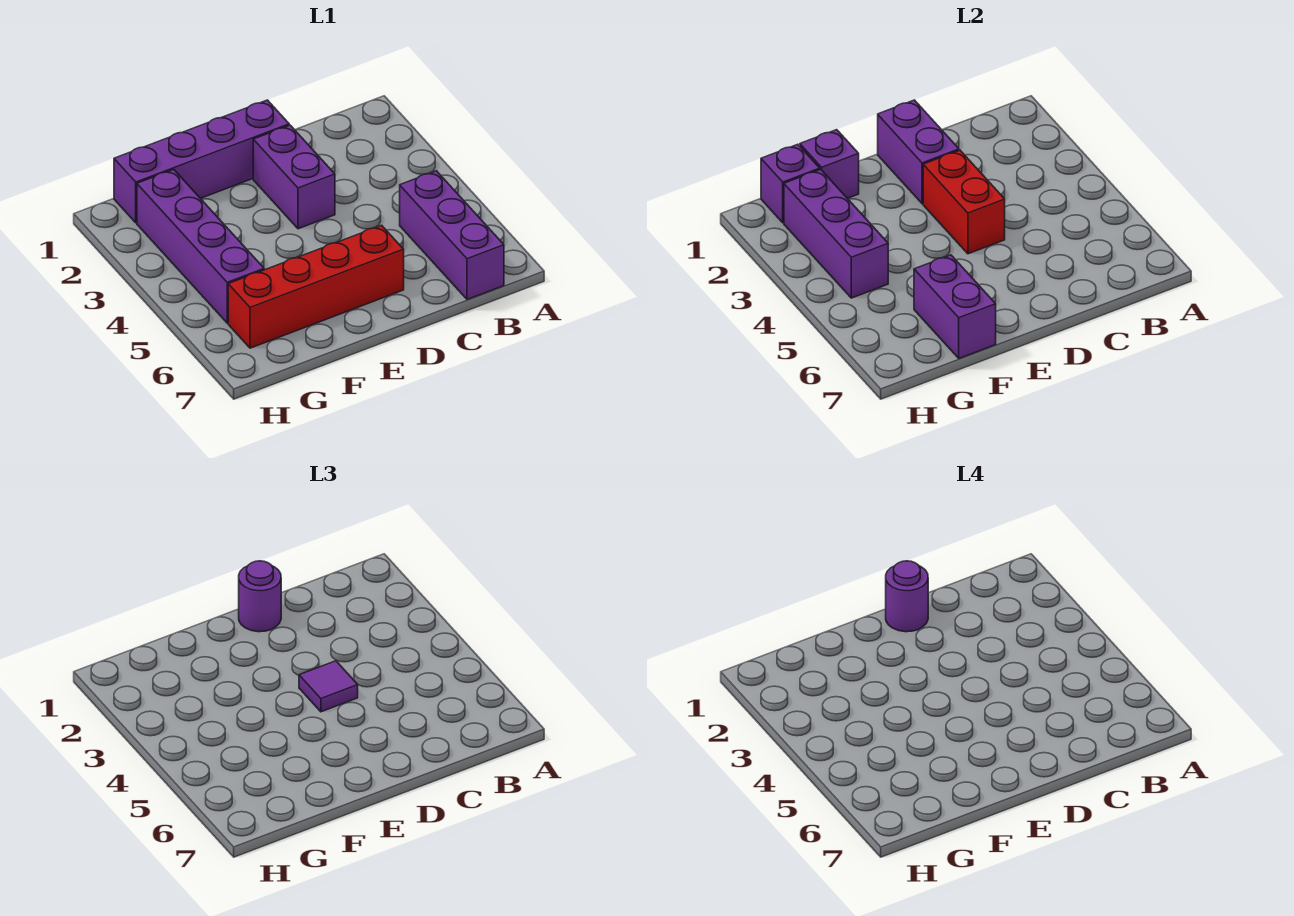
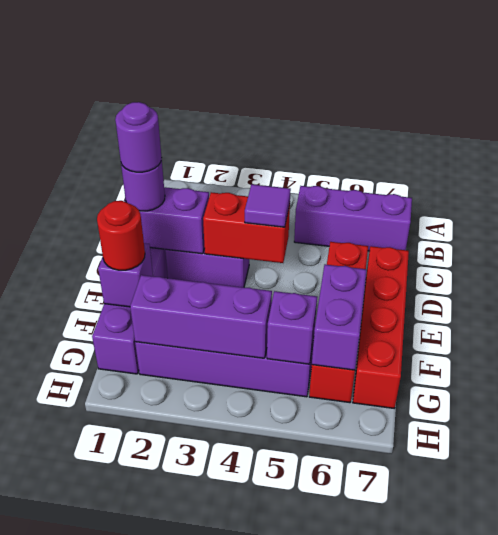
none -> red 1x4 brick [353,246,409,408]
none -> red 1x1 round brick [97,201,145,270]
purple 1x2 brick [914,255,996,358] -> purple 1x2 brick turned to [312,264,367,370]
purple 1x1 brick [761,144,820,223] -> purple 1x1 brick moved to [267,291,317,364]

